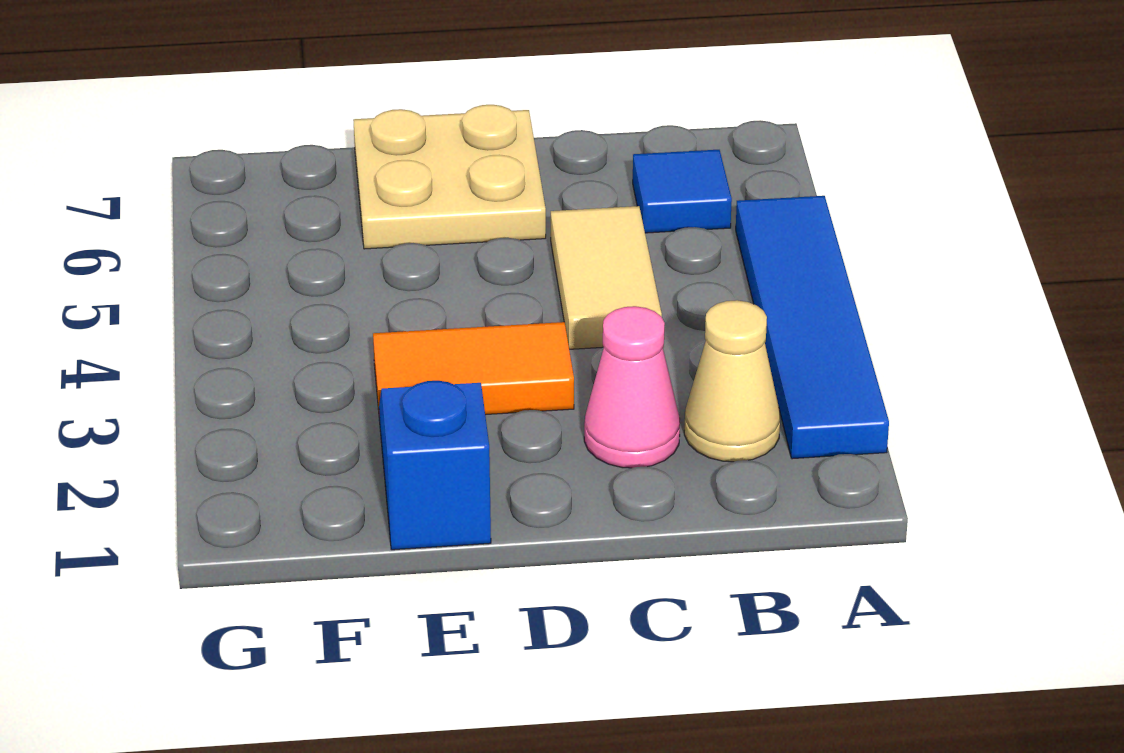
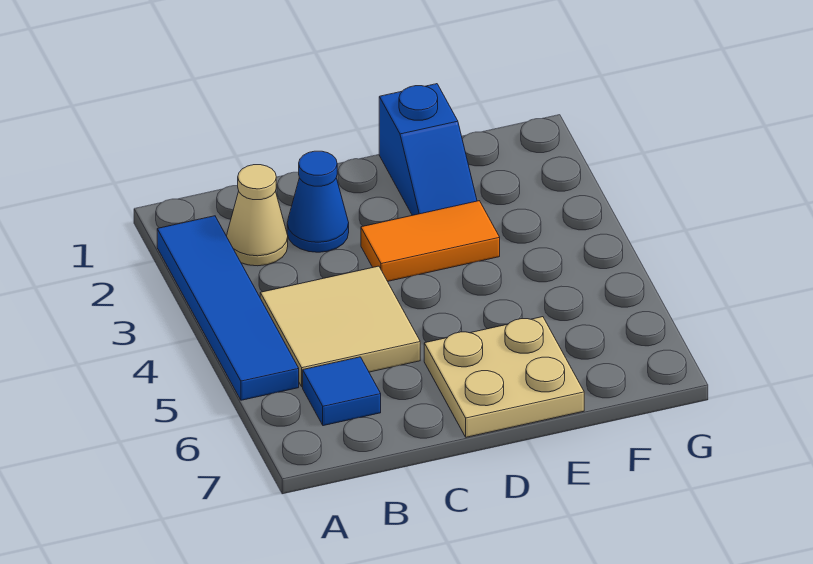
pink 1x1 cone [584,306,680,468] -> blue 1x1 cone [287,151,349,252]
tan 1x2 tile [551,206,662,349] -> tan 2x2 tile [260,266,420,387]

